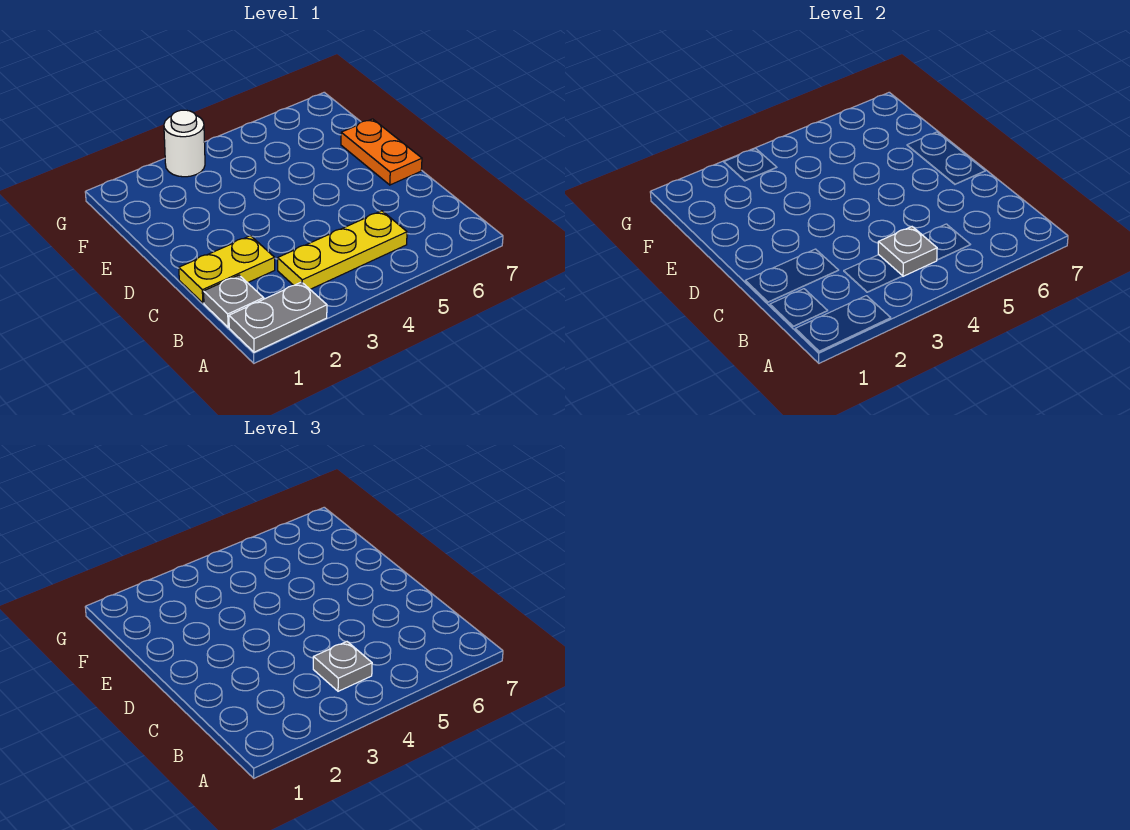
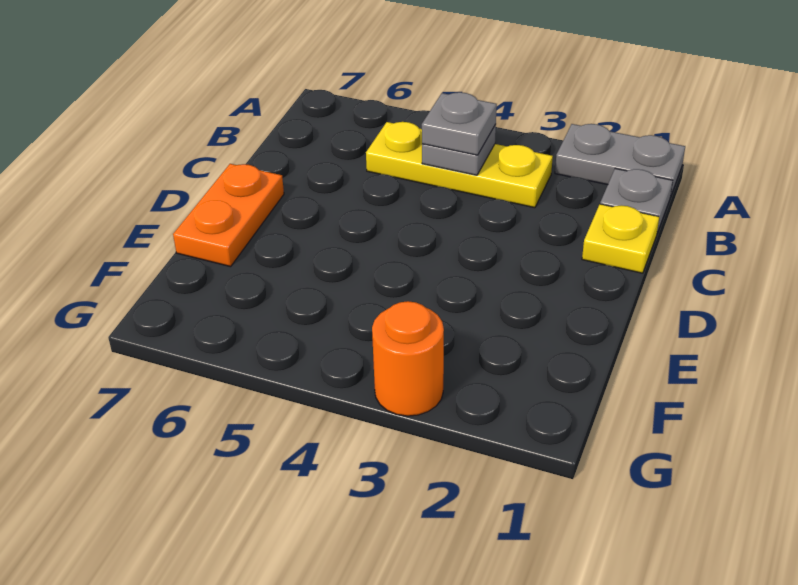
yellow 1x2 plate [179,236,275,303] -> yellow 1x1 plate [582,204,659,273]
white 1x1 round brick [164,110,205,177] -> orange 1x1 round brick [372,301,444,416]

